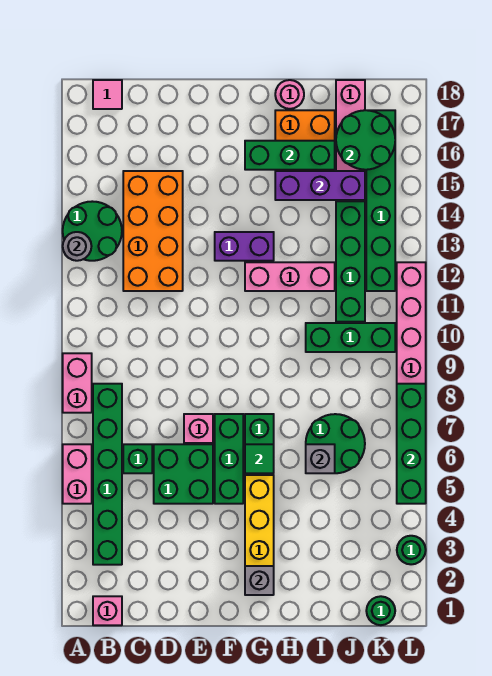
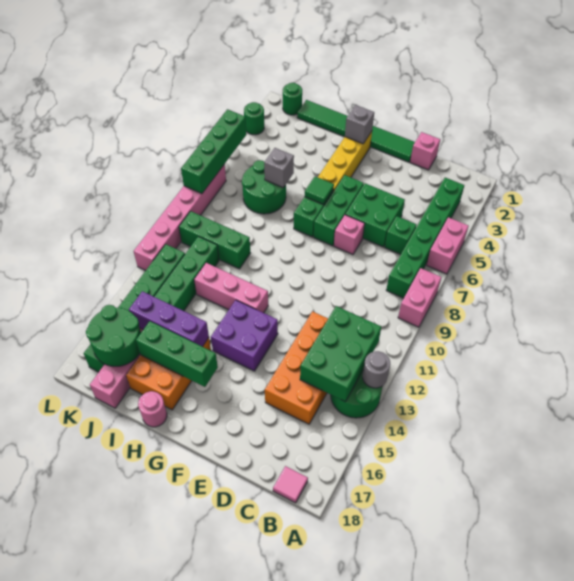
pink 1x1 brick [93,596,122,625] -> pink 1x1 brick moved to [410,132,440,170]
none -> green 2x3 brick [300,306,381,402]
none -> green 1x6 tile [297,100,415,162]
purple 1x2 brick [215,232,274,261] -> purple 2x2 brick [211,300,278,371]

